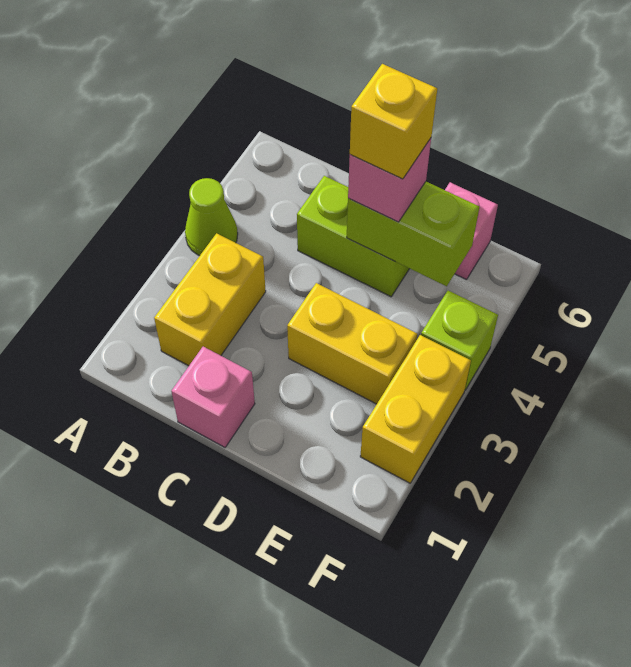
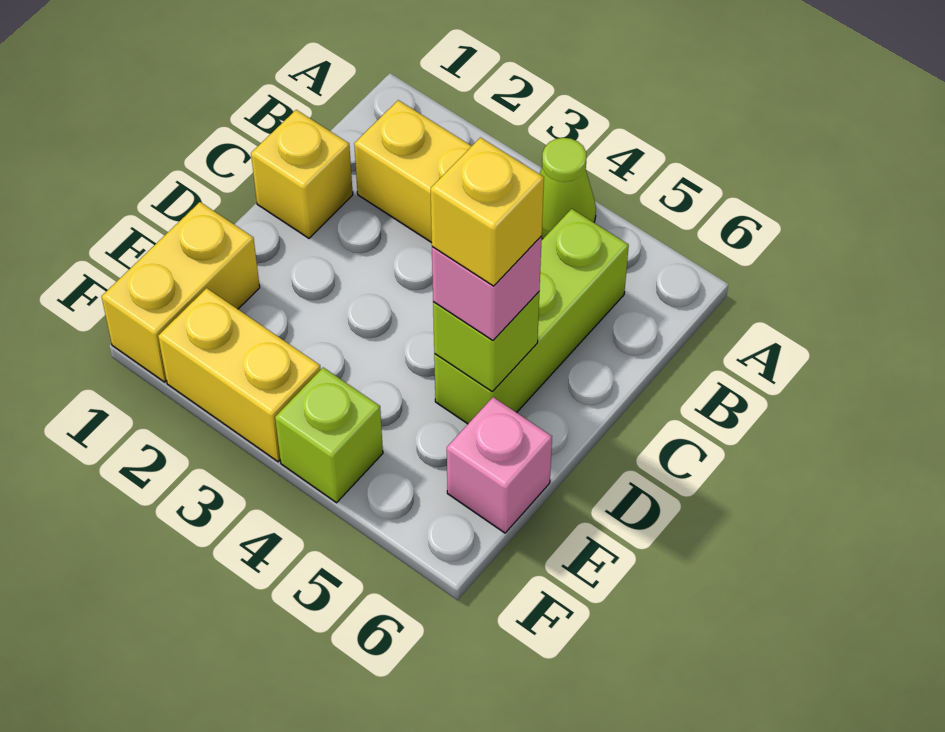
pink 1x1 brick [171,347,255,447] -> yellow 1x1 brick [251,110,353,238]
lime 1x2 brick [297,176,409,297] -> lime 1x3 brick [434,209,629,424]
yellow 1x2 brick [287,283,417,404] -> yellow 1x2 brick moved to [102,202,260,382]
lime 1x2 brick [347,182,480,286] -> lime 1x1 brick [433,292,539,391]

